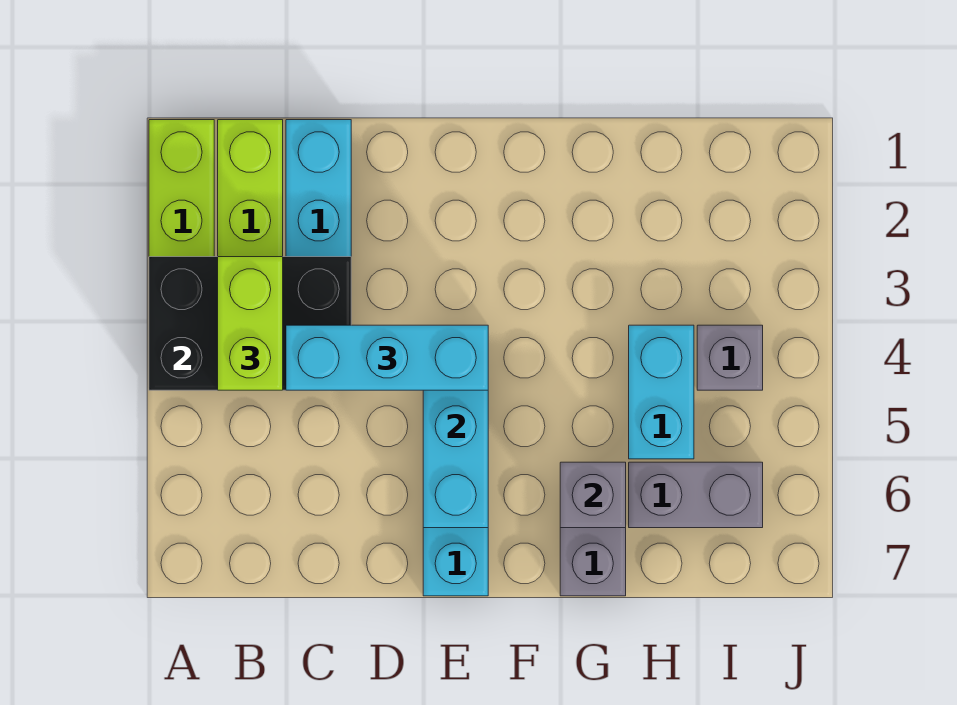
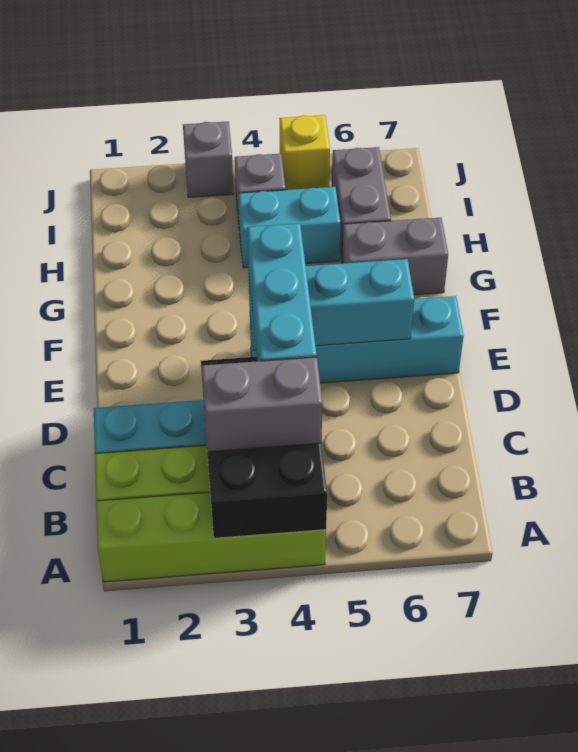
lime 1x2 brick [218,257,283,390] -> grey 1x2 brick [201,357,322,452]
grey 1x1 brick [560,462,626,528] -> grey 1x1 brick moved to [183,121,234,198]
none -> yellow 1x1 brick [279,115,330,190]

